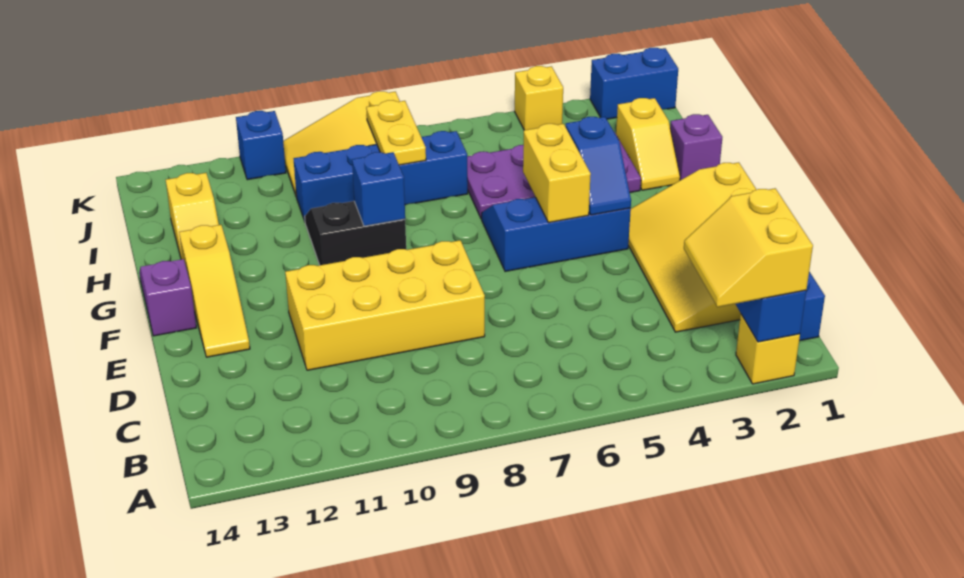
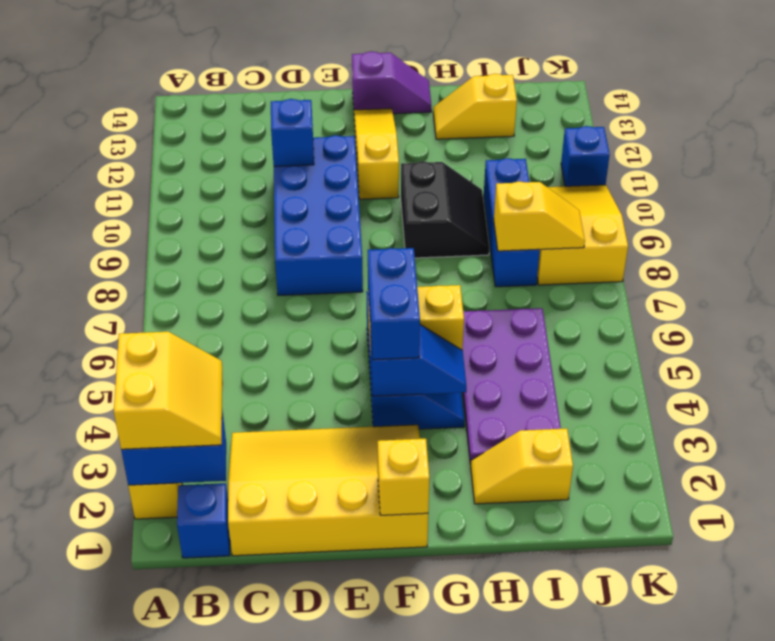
yellow 2x2 slope [684,188,813,307] -> yellow 2x2 slope turned to [114,332,222,450]
yellow 2x4 brick [285,240,485,370] -> blue 2x4 brick [274,135,363,295]
yellow 1x3 slope [179,225,250,357] -> yellow 1x3 slope turned to [354,108,399,199]
blue 1x2 slope [566,117,631,215] -> blue 1x2 slope turned to [370,325,466,396]
blue 1x1 brick [352,152,405,226] -> blue 1x1 brick moved to [271,99,314,166]
purple 1x1 brick [670,114,722,180] -> none
blue 1x4 brick [294,131,468,221] -> blue 1x3 brick [484,158,540,287]
yellow 1x2 plate [366,100,426,165] -> yellow 1x2 slope [494,181,585,251]
blue 1x2 brick [590,48,678,119] -> blue 1x2 brick moved to [368,248,420,360]
yellow 1x1 brick [515,66,563,130] -> yellow 1x1 brick moved to [378,439,430,515]

